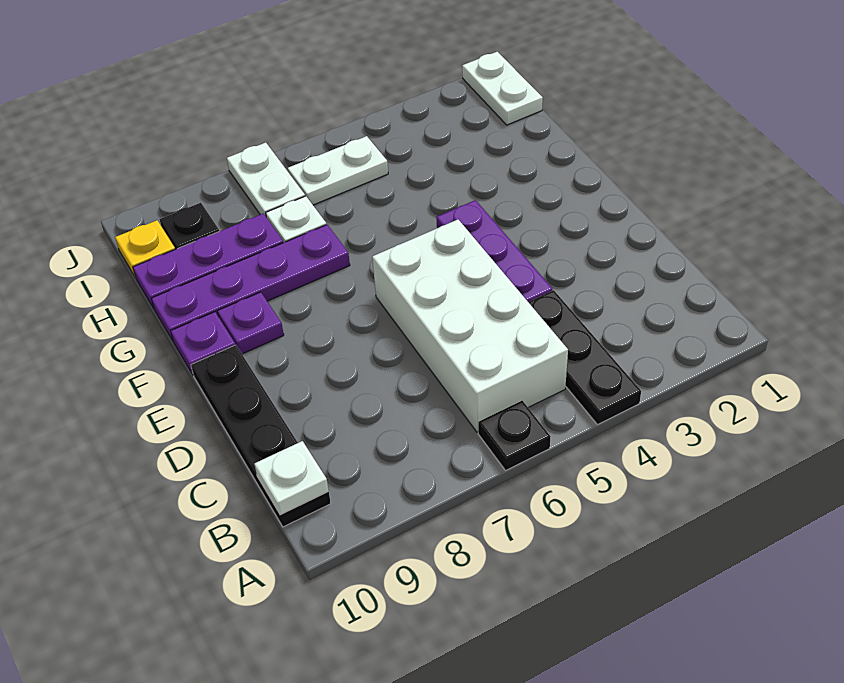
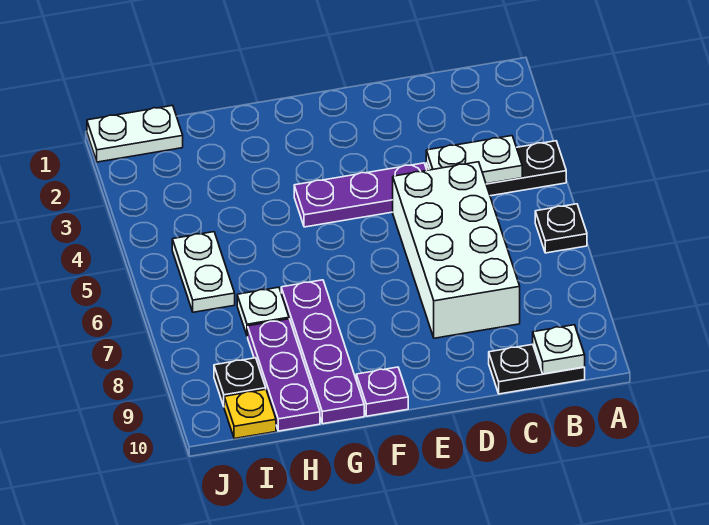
white 2x4 brick [372,220,568,432] -> white 2x4 brick turned to [393,162,520,338]
black 1x4 plate [191,345,331,527] -> black 1x2 plate [489,344,585,394]
purple 1x1 plate [218,292,284,354] -> none
white 1x2 plate [227,142,305,216] -> white 1x2 plate moved to [426,136,522,184]

